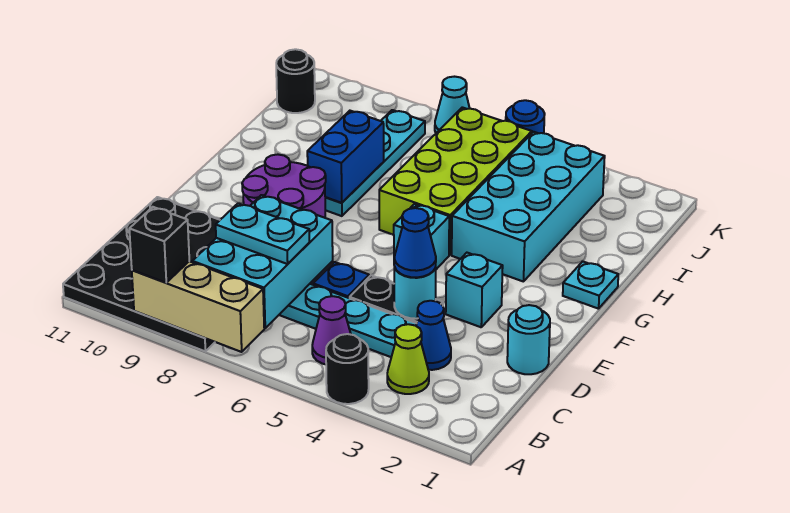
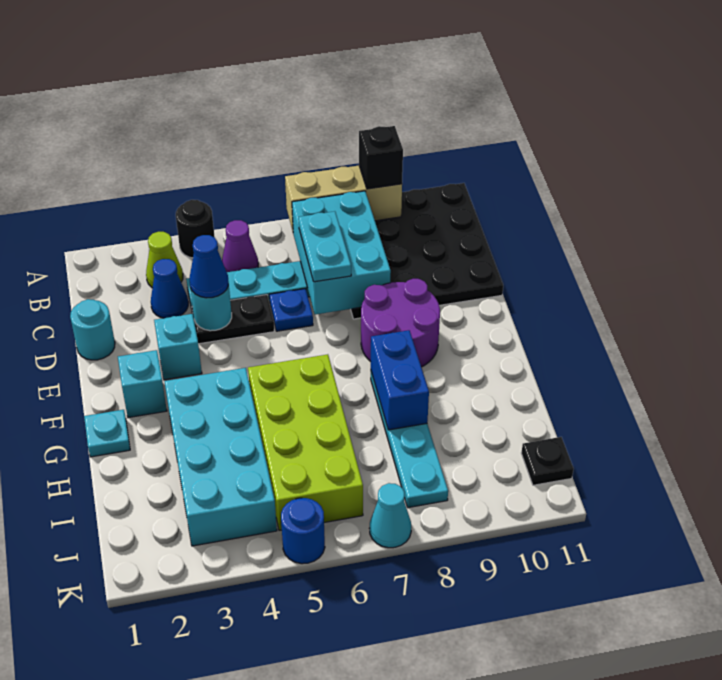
cyan 1x2 plate [216,203,309,264] -> cyan 1x2 plate turned to [299,211,351,282]
cyan 1x1 brick [394,204,449,269] -> cyan 1x1 brick moved to [118,350,167,418]
black 1x1 round brick [276,49,315,113] -> black 1x1 plate [521,437,574,485]

